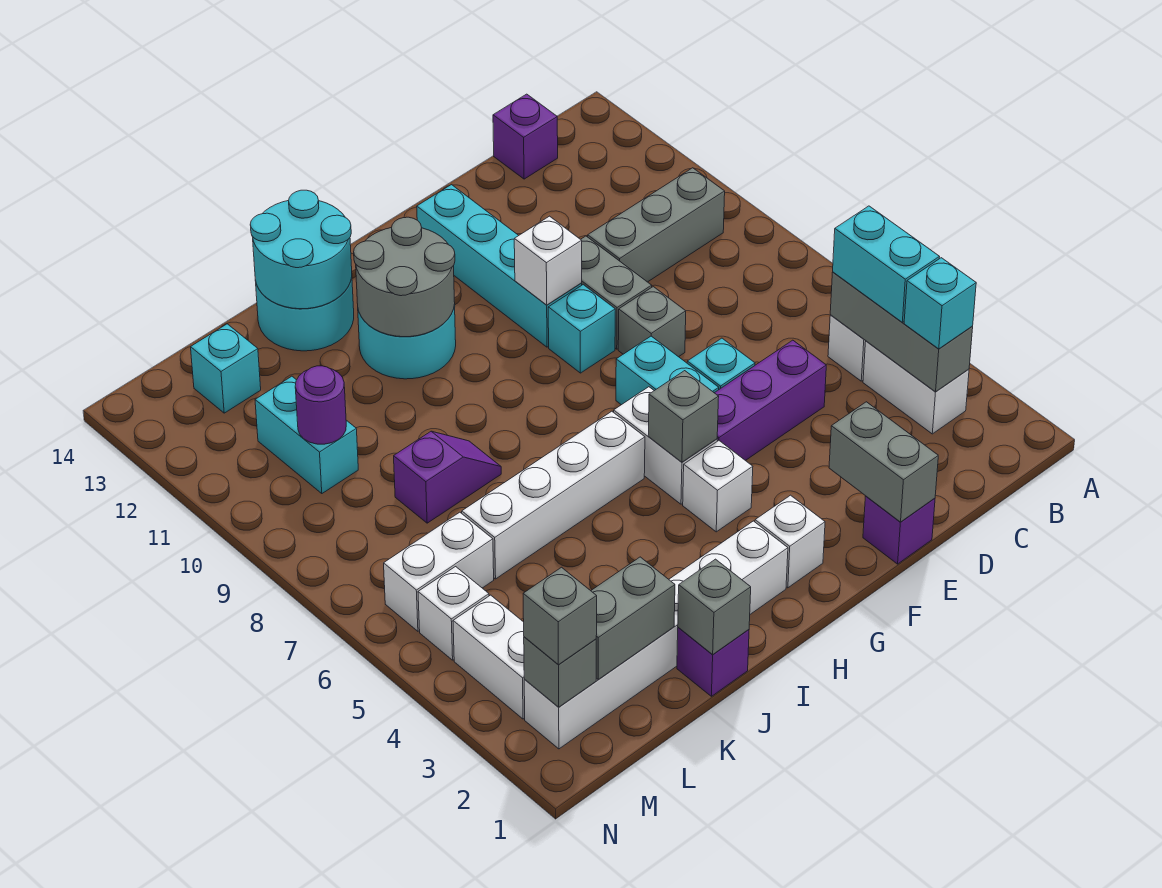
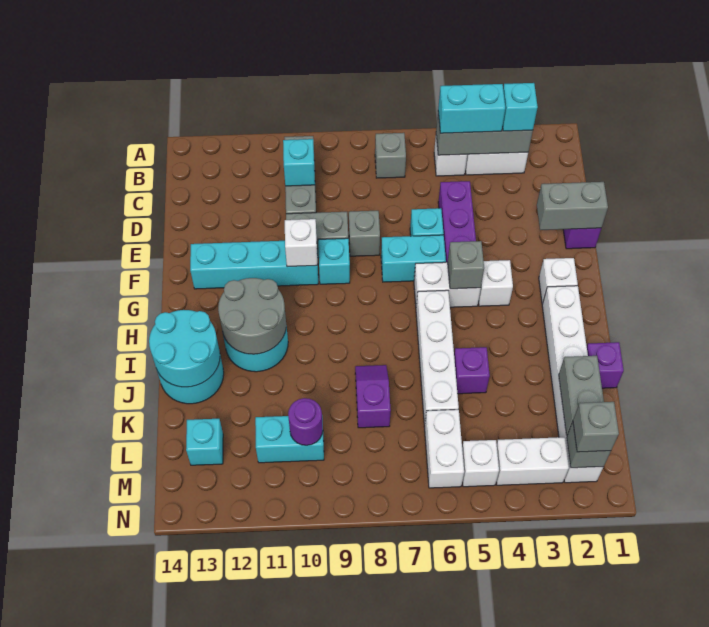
none -> cyan 1x1 brick [283,139,315,186]
purple 1x1 brick [493,94,558,179] -> purple 1x1 brick moved to [454,347,490,394]
grey 1x1 brick [678,559,751,654] -> grey 1x1 brick moved to [375,133,406,178]

